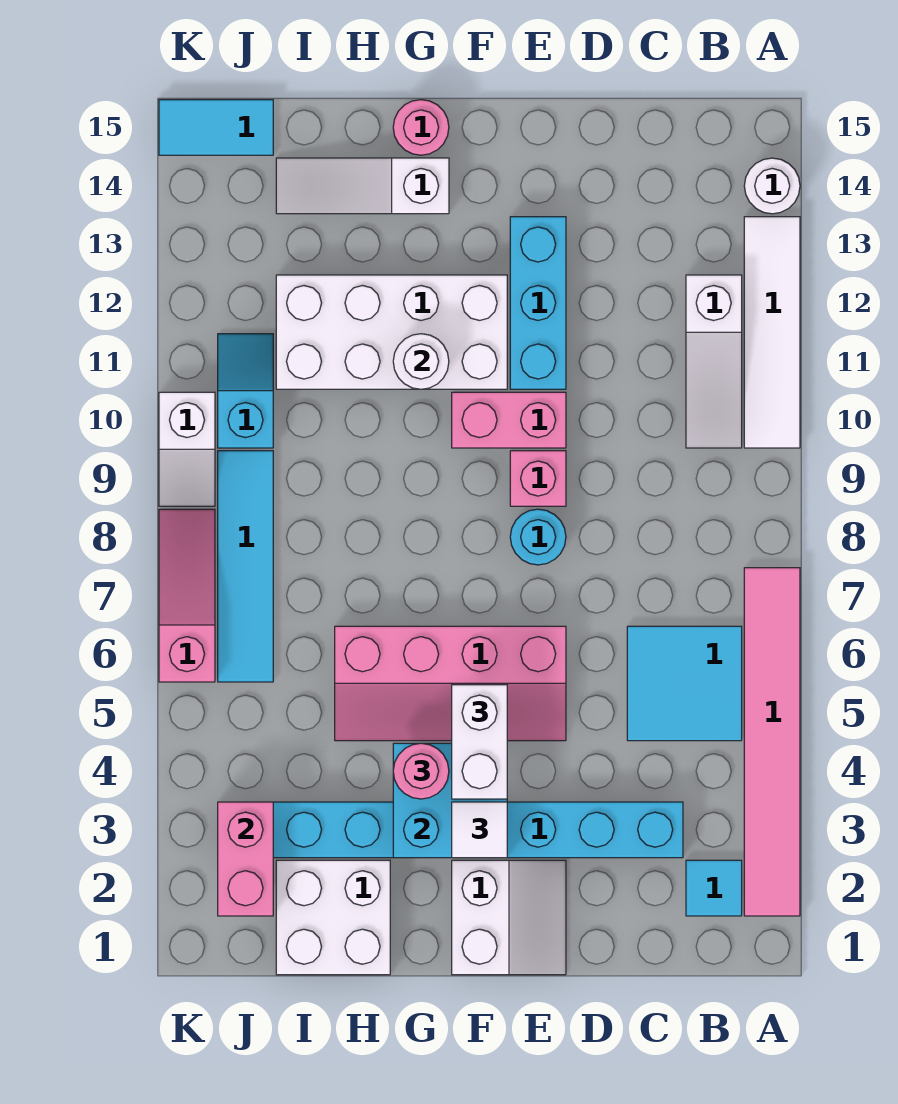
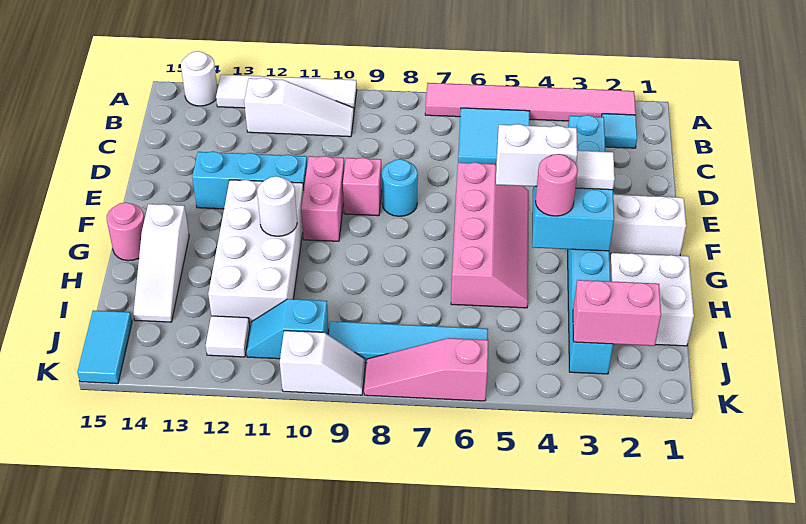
none -> white 1x1 tile [206,316,250,357]

